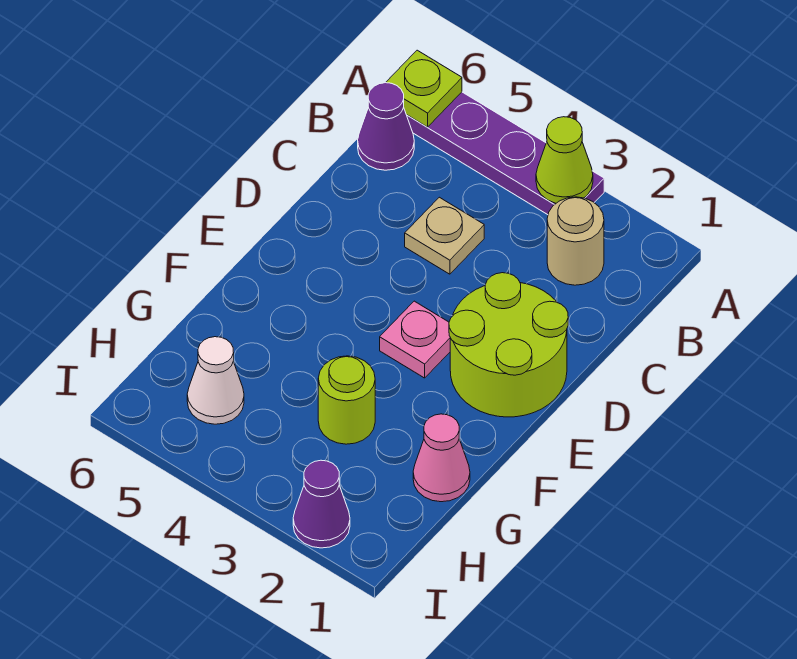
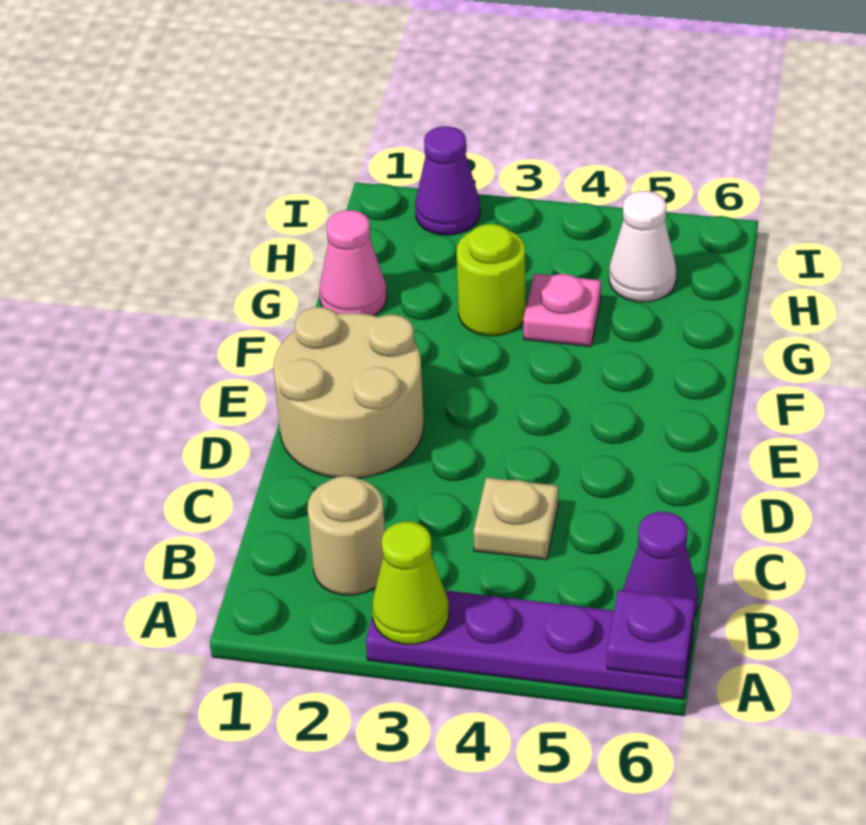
lime 1x1 plate [386,50,462,127] -> purple 1x1 plate [607,590,695,679]
lime 2x2 round brick [449,273,568,417] -> tan 2x2 round brick [274,307,424,478]
pink 1x1 plate [380,301,450,378] -> pink 1x1 plate moved to [523,274,601,347]

